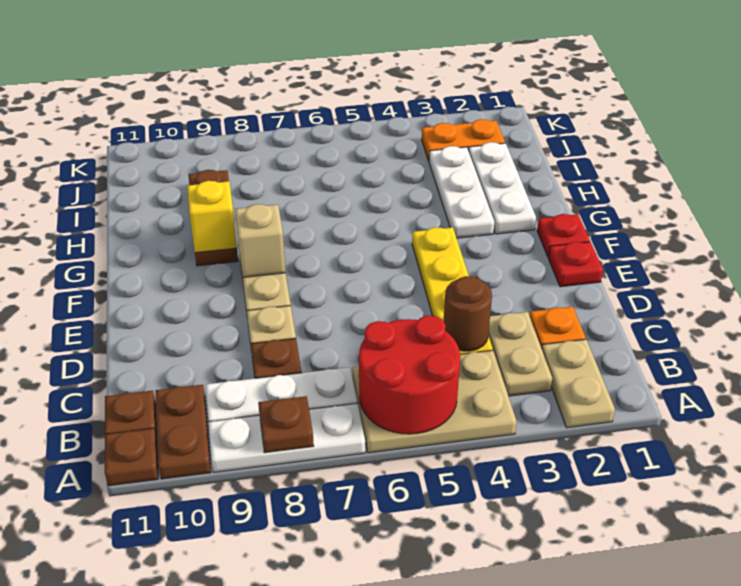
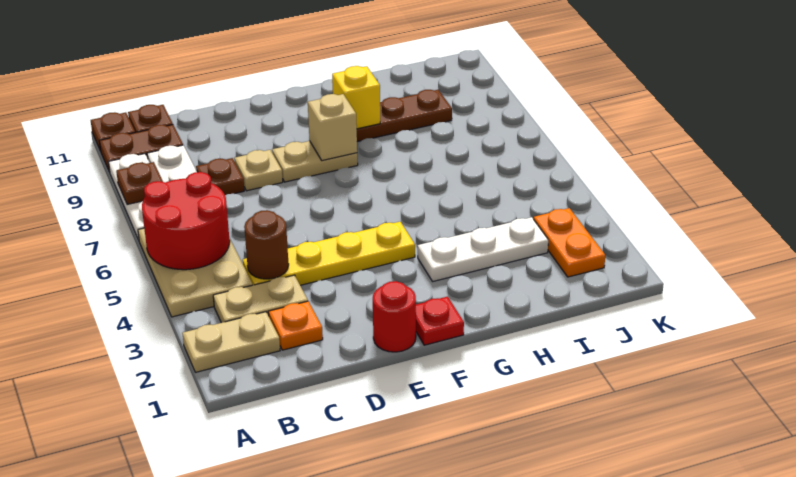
red 1x1 plate [549,242,603,287] -> red 1x1 round brick [373,281,416,352]
white 1x3 plate [469,142,536,234] -> none

